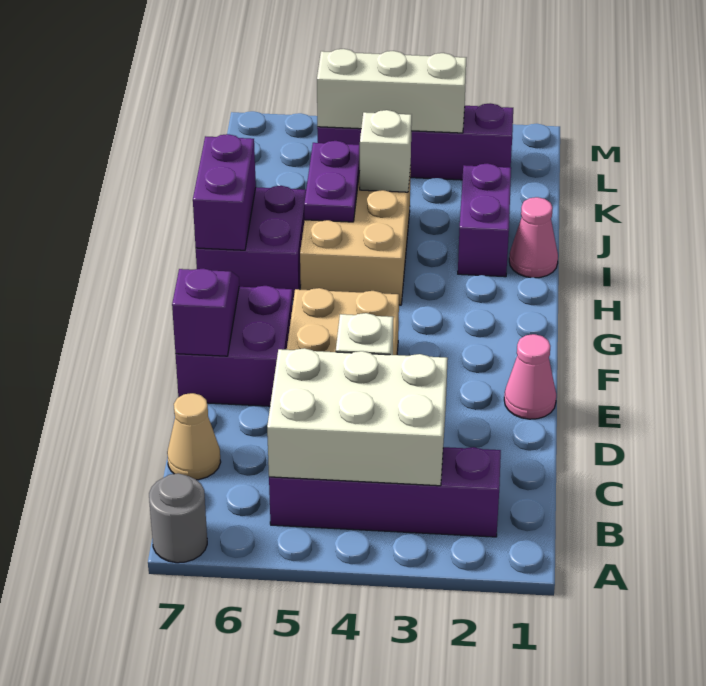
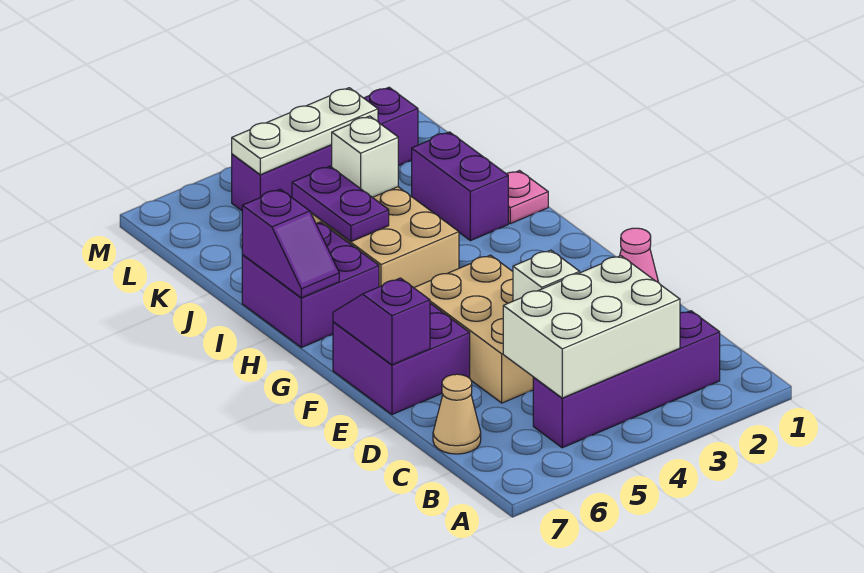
grey 1x1 round brick [149,473,207,563] -> none
purple 1x2 brick [193,134,256,250] -> purple 1x2 slope [242,189,339,298]
pink 1x1 cone [509,197,558,278] -> pink 1x1 plate [506,171,548,224]
white 1x3 brick [317,49,466,133] -> white 1x3 plate [232,88,378,175]

